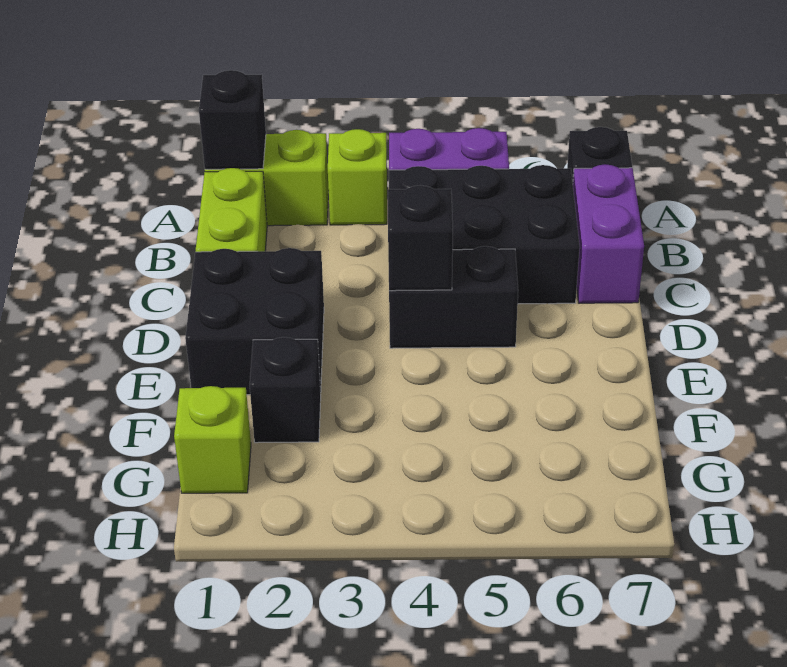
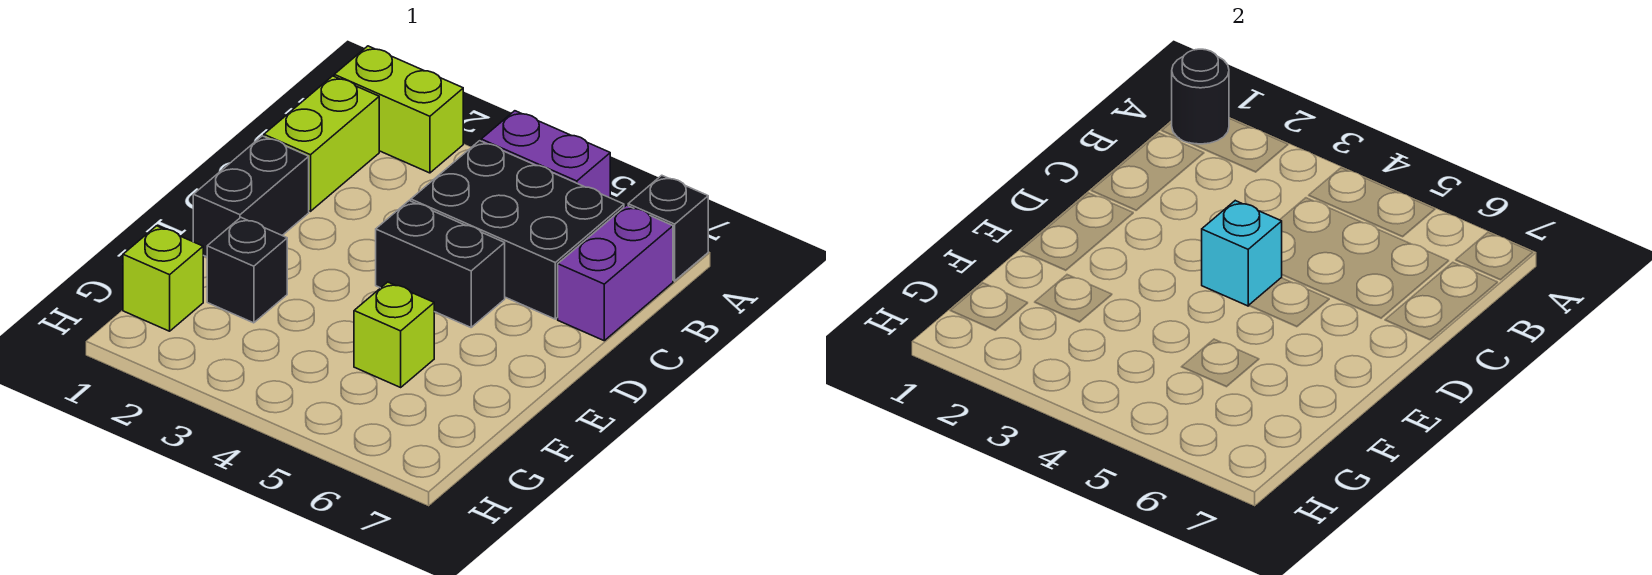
black 1x1 brick [199,70,266,169] -> black 1x1 round brick [1172,49,1229,144]
lime 1x1 brick [328,129,387,225] -> lime 1x1 brick moved to [354,282,434,387]
black 2x2 brick [185,248,324,395] -> black 1x2 brick [193,136,309,257]
black 1x1 brick [388,186,453,291] -> cyan 1x1 brick [1202,201,1282,306]

